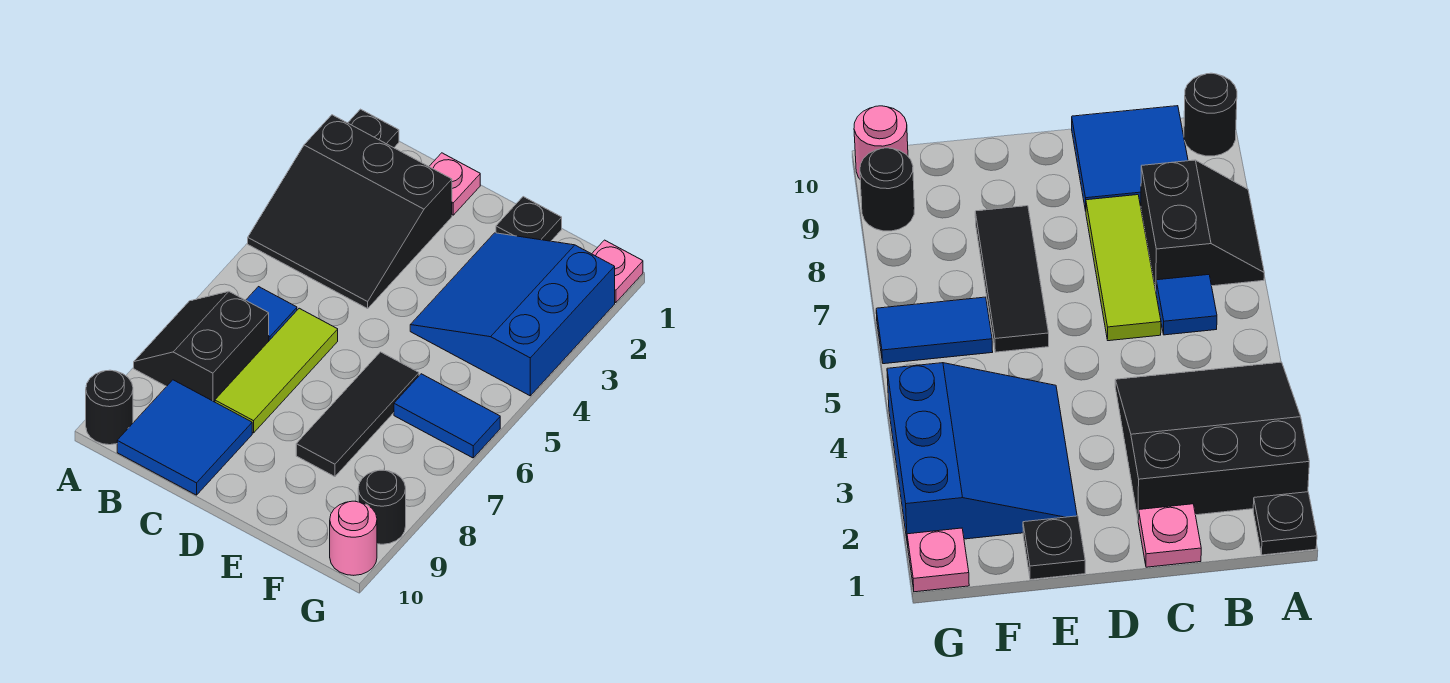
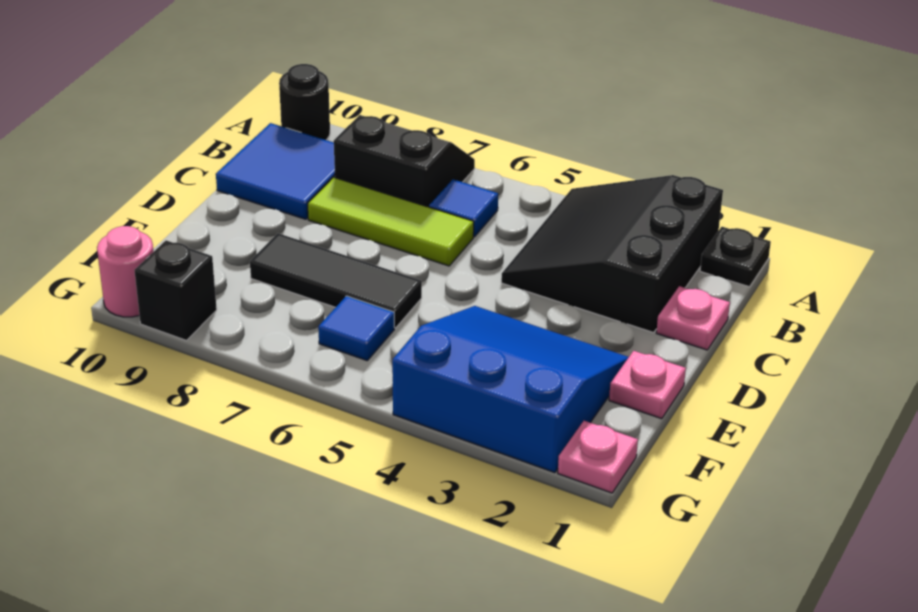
black 1x1 plate [496,197,562,241] -> pink 1x1 plate [609,351,686,419]
blue 1x2 tile [394,374,500,458] -> blue 1x1 tile [318,296,394,360]
black 1x1 round brick [358,470,406,544] -> black 1x1 brick [134,240,217,340]

